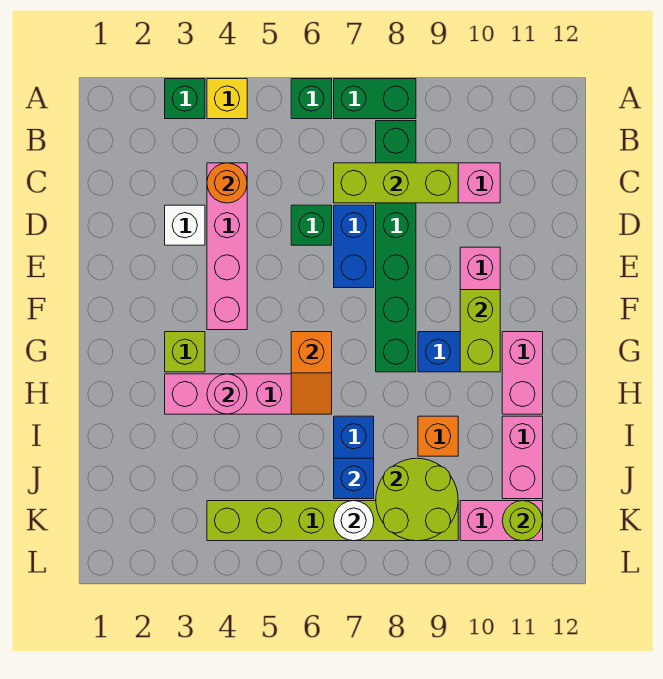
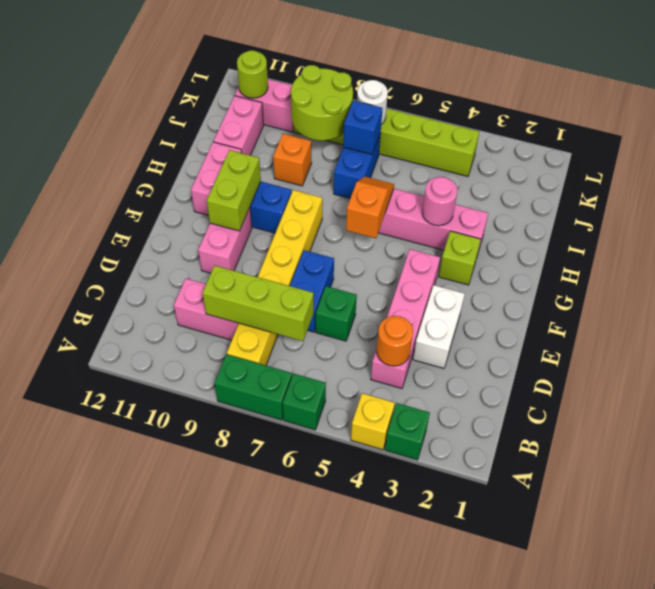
green 1x6 brick [376,121,416,372] -> yellow 1x6 brick [227,190,322,365]
white 1x1 brick [165,205,205,245] -> white 1x2 brick [413,285,465,369]

